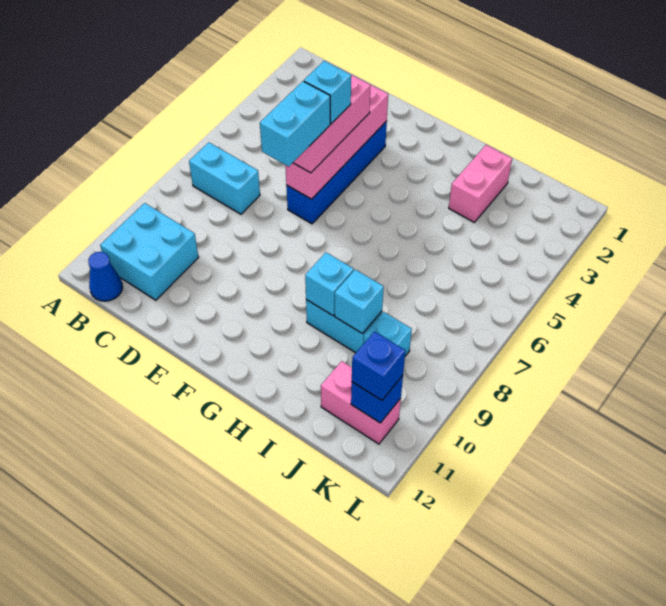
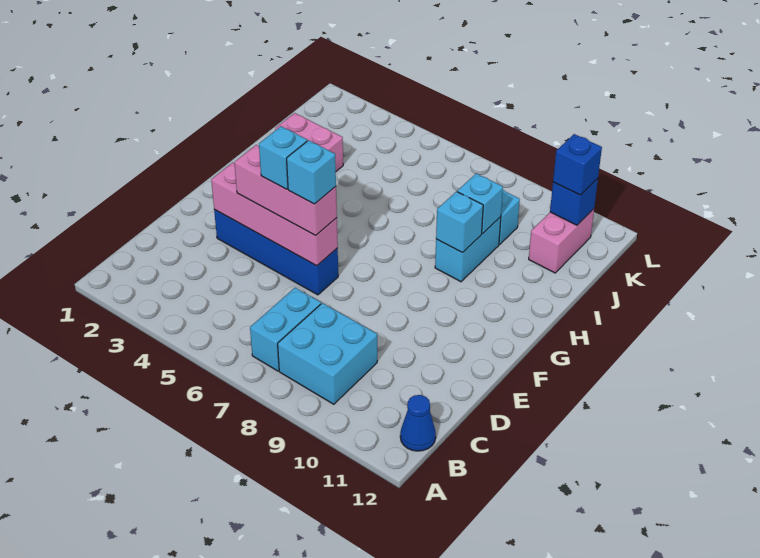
cyan 2x2 brick [100,203,199,300] -> cyan 2x2 brick moved to [278,303,377,404]
cyan 1x2 brick [260,81,330,167] -> cyan 1x1 brick [287,140,336,204]

